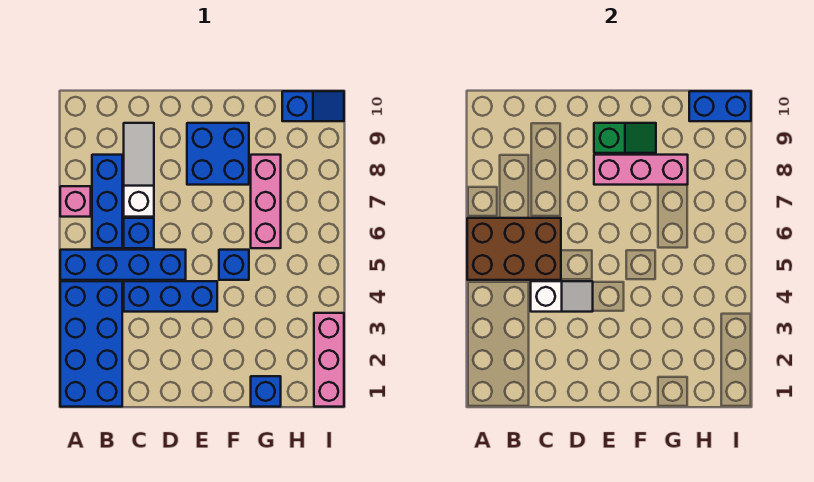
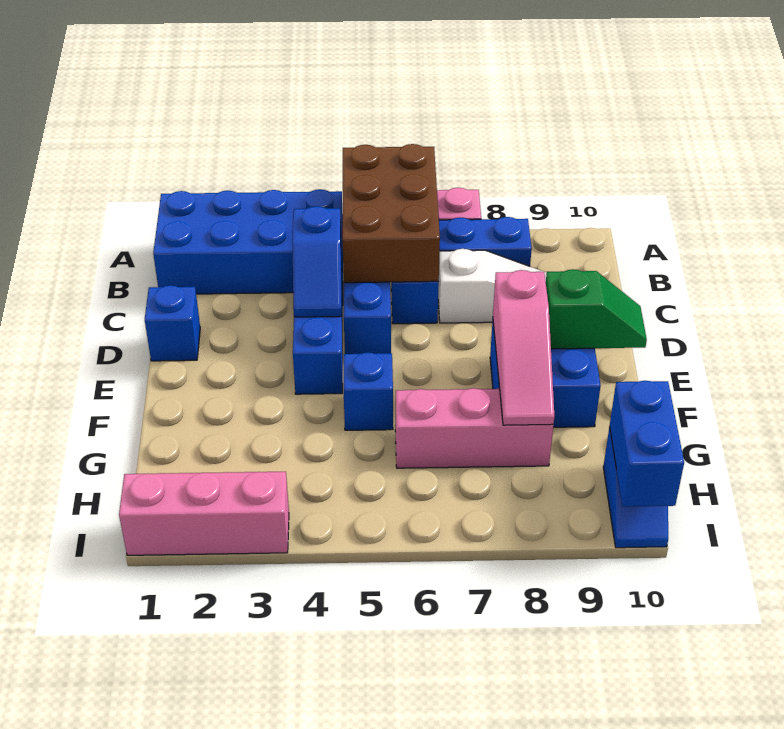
white 1x2 slope [531,281,593,312] -> blue 1x2 slope [292,206,342,317]
pink 1x3 brick [594,155,688,185] -> pink 1x3 slope [493,270,554,425]
green 1x2 slope [594,123,656,153] -> green 1x2 slope turned to [546,269,647,349]
blue 1x1 brick [251,376,281,407] -> blue 1x1 brick moved to [145,285,200,361]

